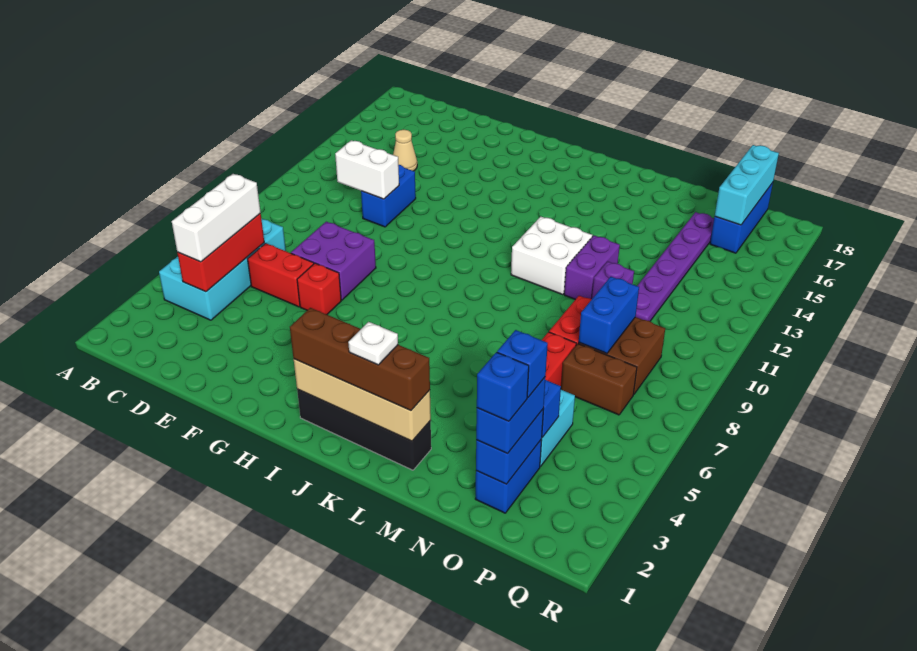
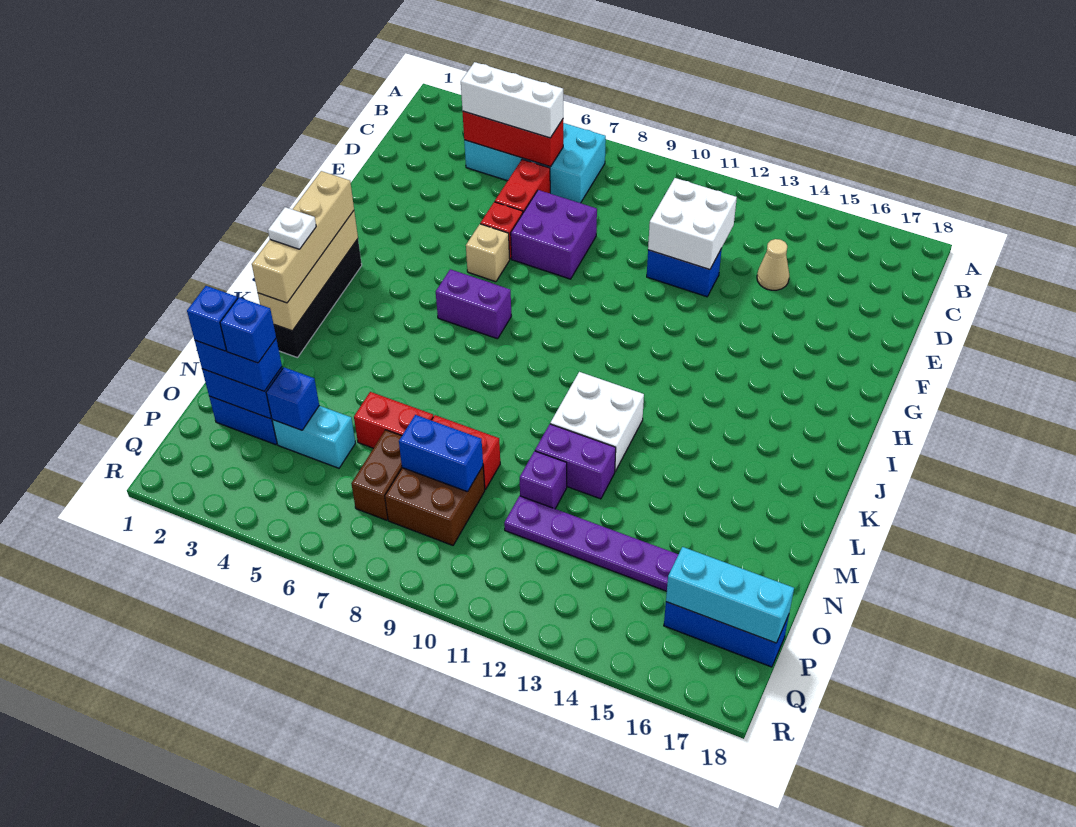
white 1x2 brick [335,140,399,199] -> white 2x2 brick [648,178,737,270]
none -> tan 1x1 brick [466,224,510,282]
brown 1x4 brick [290,308,430,411] -> tan 1x4 brick [252,171,354,303]
none -> purple 1x2 brick [436,269,511,339]

